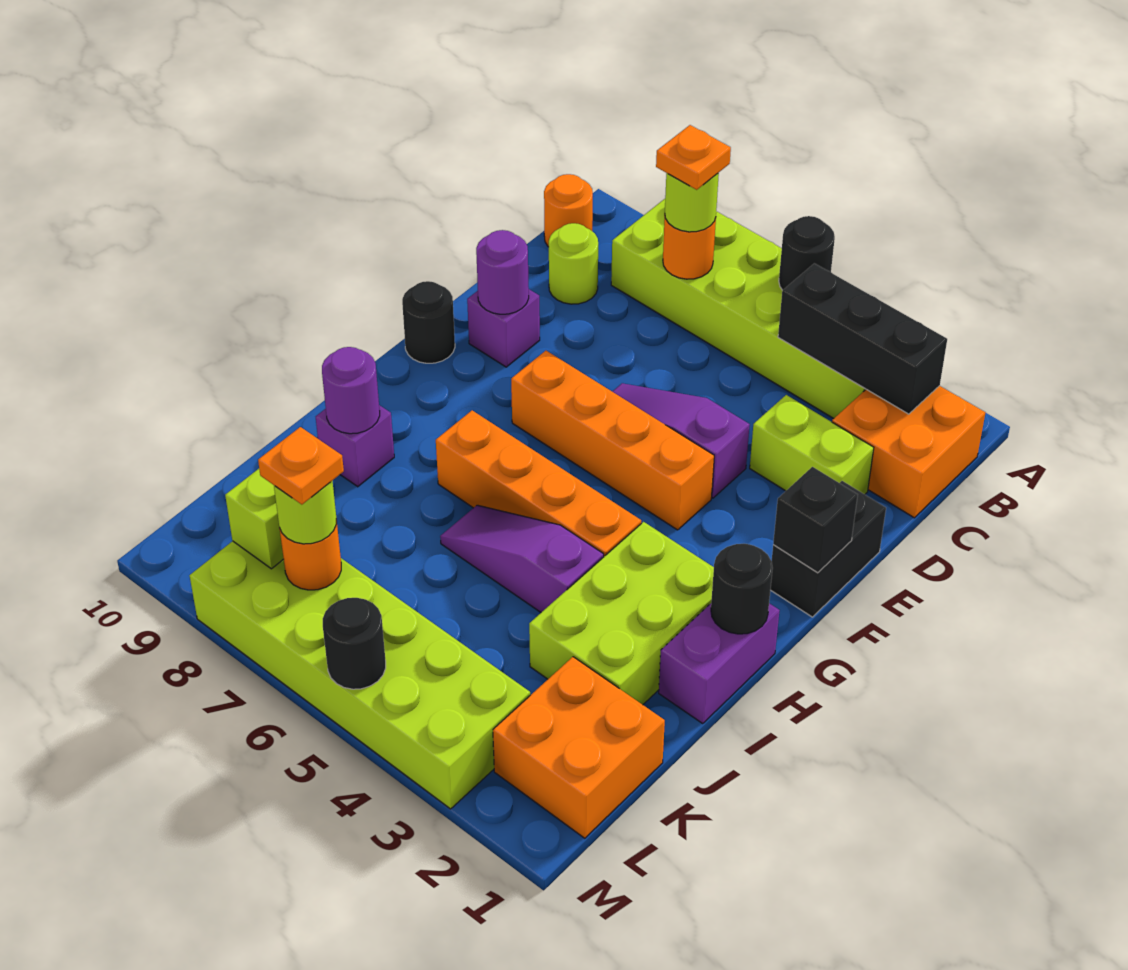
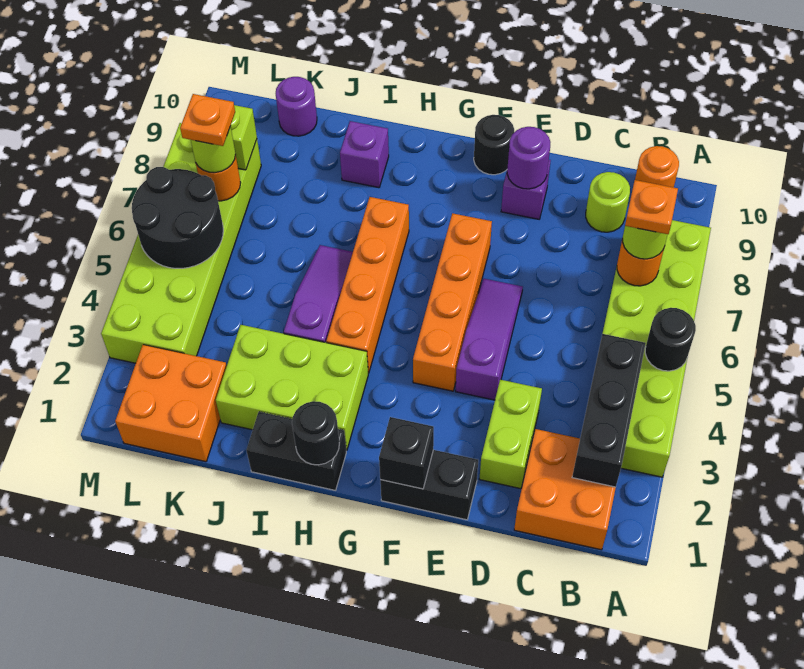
purple 1x2 brick [659,603,780,724] -> black 1x2 brick [246,412,346,490]
purple 1x1 round brick [322,347,380,434] -> purple 1x1 round brick moved to [276,77,317,136]
black 1x1 round brick [323,598,386,689] -> black 2x2 round brick [132,167,223,268]

